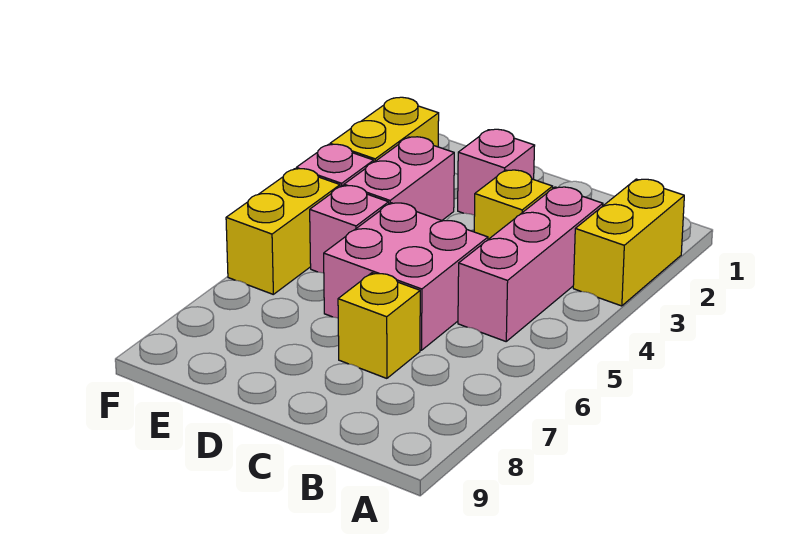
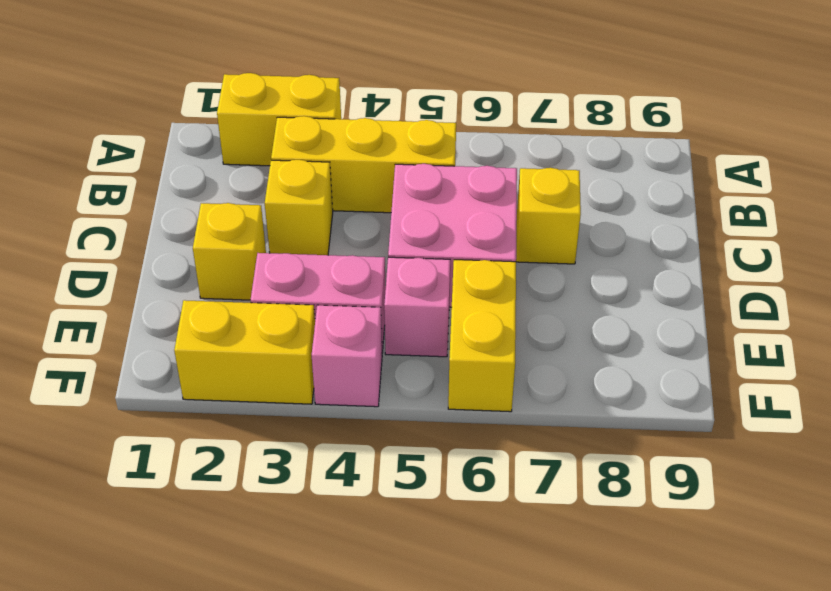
pink 1x3 brick [458,187,603,341] -> yellow 1x3 brick [271,116,456,213]
pink 1x1 brick [458,129,535,215] -> yellow 1x1 brick [193,203,266,300]
yellow 1x2 brick [226,169,340,294] -> yellow 1x2 brick turned to [448,260,516,412]

